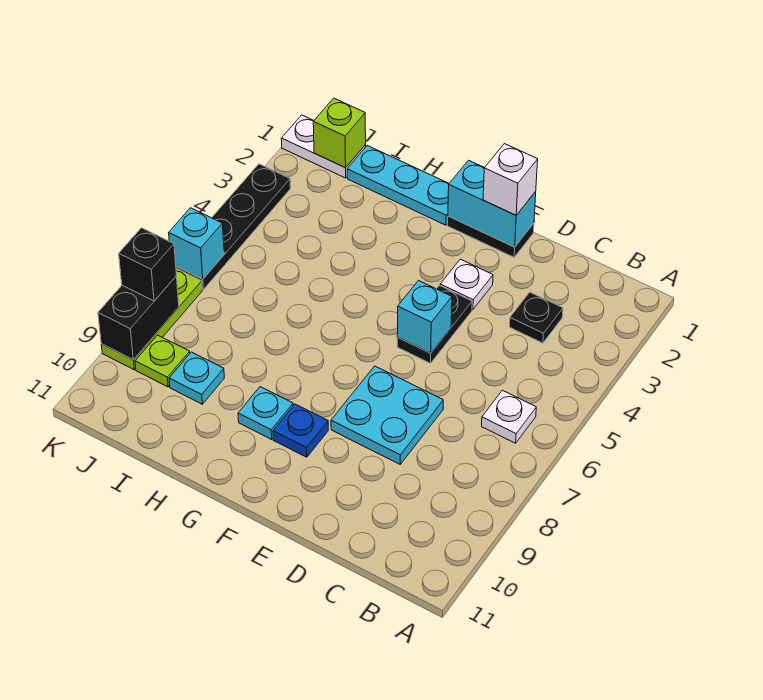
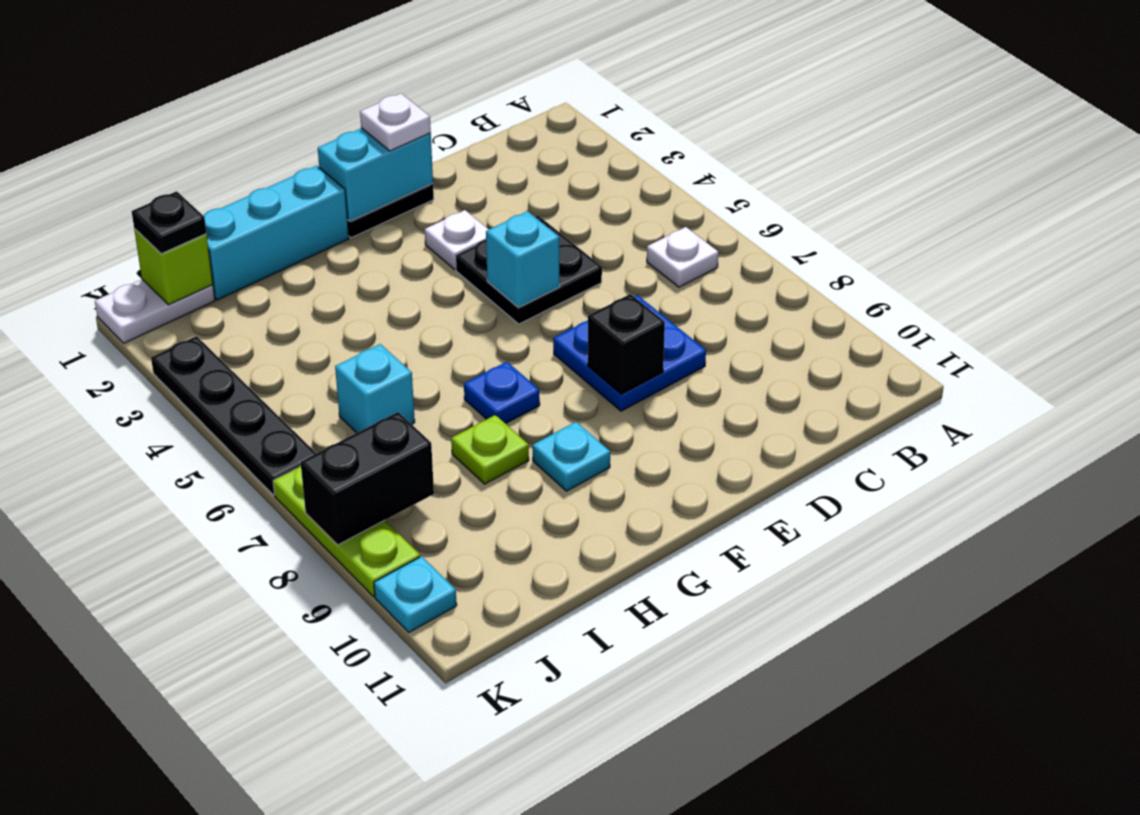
black 1x1 plate [509,292,563,343] -> black 1x1 plate moved to [132,191,206,254]
cyan 2x2 plate [331,366,443,464] -> blue 2x2 plate [553,295,706,411]
white 1x1 brick [483,144,538,215] -> white 1x1 plate [360,93,431,151]
black 1x2 plate [397,285,472,363] -> black 2x2 plate [456,216,602,324]
blue 1x1 plate [273,404,328,457] -> blue 1x1 plate moved to [464,362,540,424]
cyan 1x3 plate [347,146,449,225] -> cyan 1x3 brick [203,166,349,300]
cyan 1x1 plate [169,352,224,404] -> cyan 1x1 plate moved to [374,556,457,632]
lime 1x1 plate [135,335,190,387] -> lime 1x1 plate moved to [451,415,529,484]
cyan 1x1 brick [169,208,224,279] -> cyan 1x1 brick moved to [335,344,415,433]
black 1x2 brick [98,276,179,360] -> black 1x2 brick turned to [301,412,434,545]
black 1x1 brick [119,228,176,301] -> black 1x1 brick moved to [588,294,665,394]

